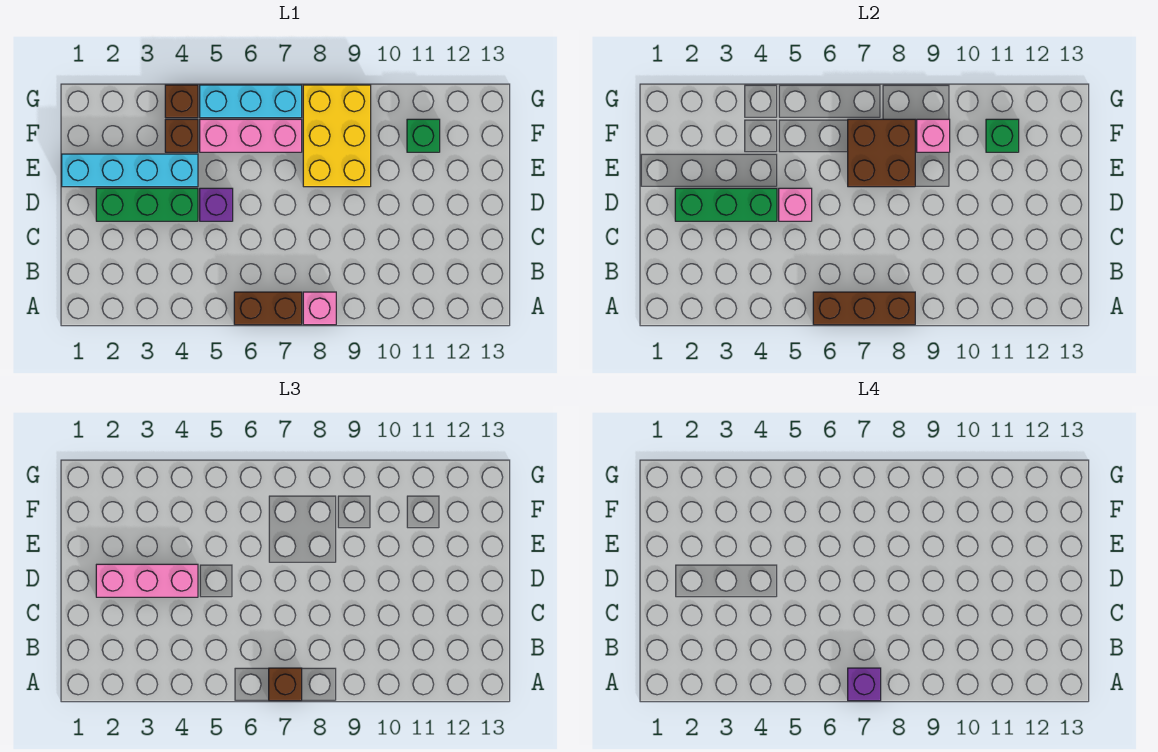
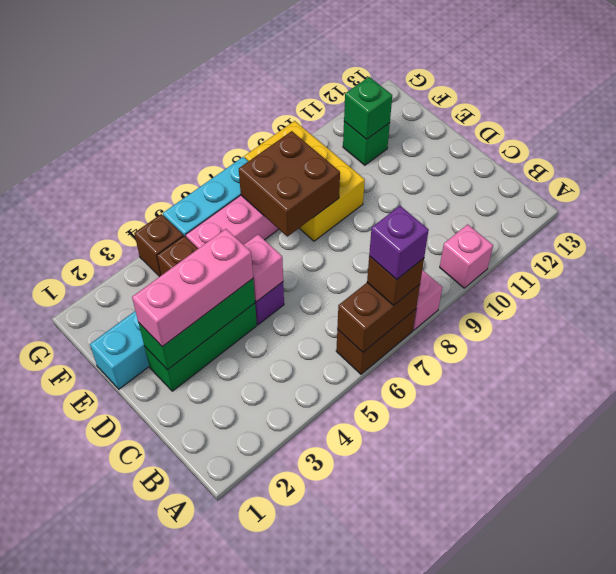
brown 1x3 brick [813,292,915,325] -> brown 1x2 brick [337,283,420,352]
pink 1x1 brick [917,119,950,152] -> pink 1x1 brick moved to [440,224,493,288]

